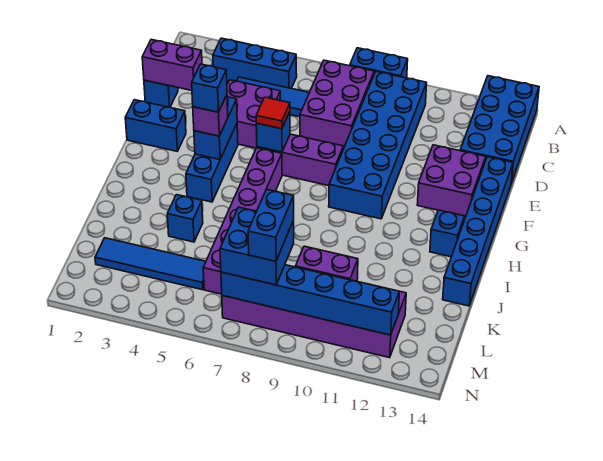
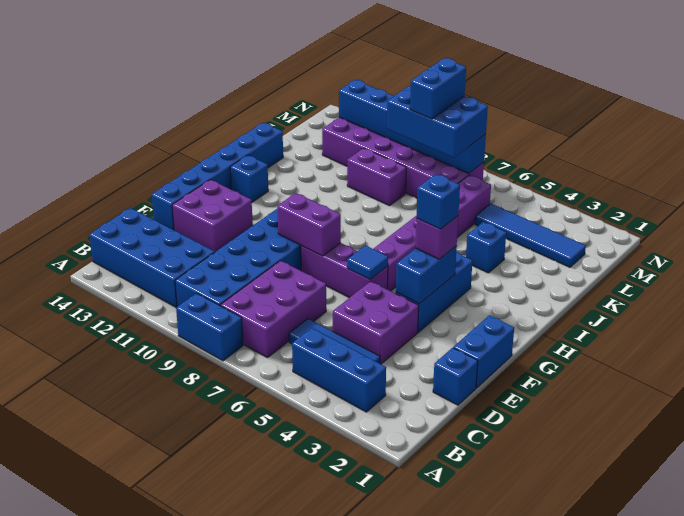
blue 2x4 brick [460,76,539,183] -> blue 2x4 brick turned to [89,208,215,307]
purple 1x2 brick [142,39,202,91] -> purple 1x2 brick moved to [277,193,341,256]
blue 1x2 brick [125,100,186,151] -> blue 1x2 brick turned to [453,315,514,388]
blue 1x1 brick [256,112,290,152] -> blue 1x1 tile [347,245,388,279]
red 1x1 tile [256,97,290,129] -> none
blue 2x2 brick [220,207,294,285] -> blue 2x3 brick [387,85,488,158]

